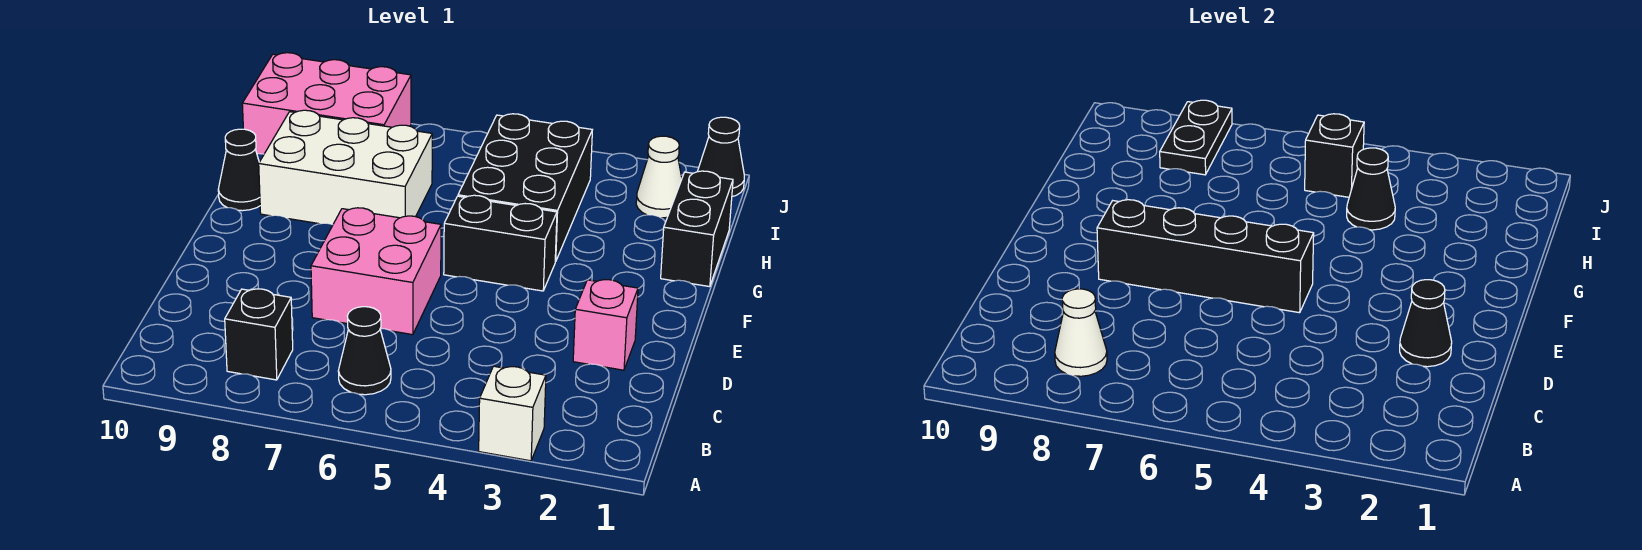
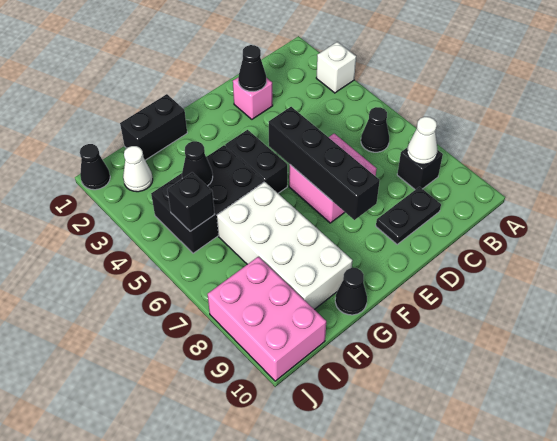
white 2x3 brick [259,110,432,225] -> white 2x4 brick [217,182,353,309]
black 1x2 plate [1160,100,1232,175] -> black 1x2 plate moved to [376,187,441,244]

